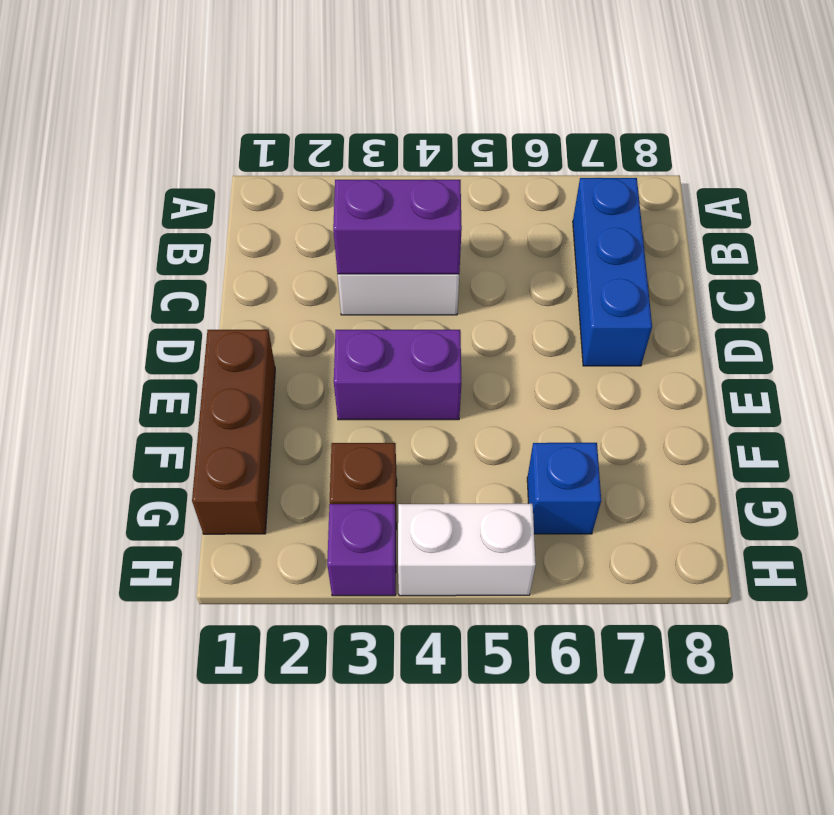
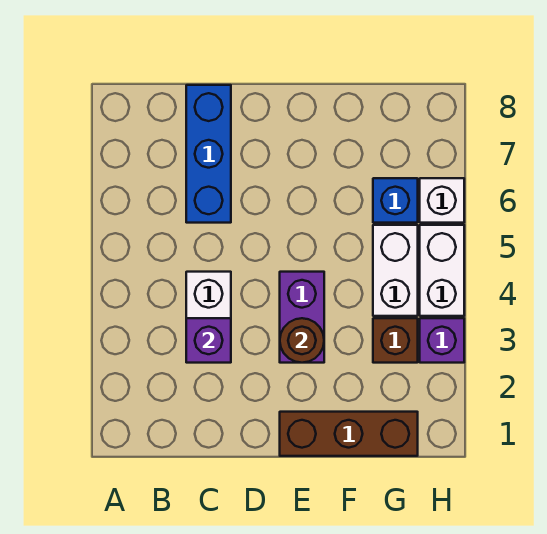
blue 1x3 brick [573,178,652,366] -> blue 1x3 brick turned to [186,85,231,223]
purple 1x2 brick [333,180,462,274] -> purple 1x1 brick [186,318,231,363]
none -> brown 1x1 round brick [280,318,324,363]
none -> white 1x2 brick [373,225,418,316]
none -> white 1x1 brick [420,178,464,223]

